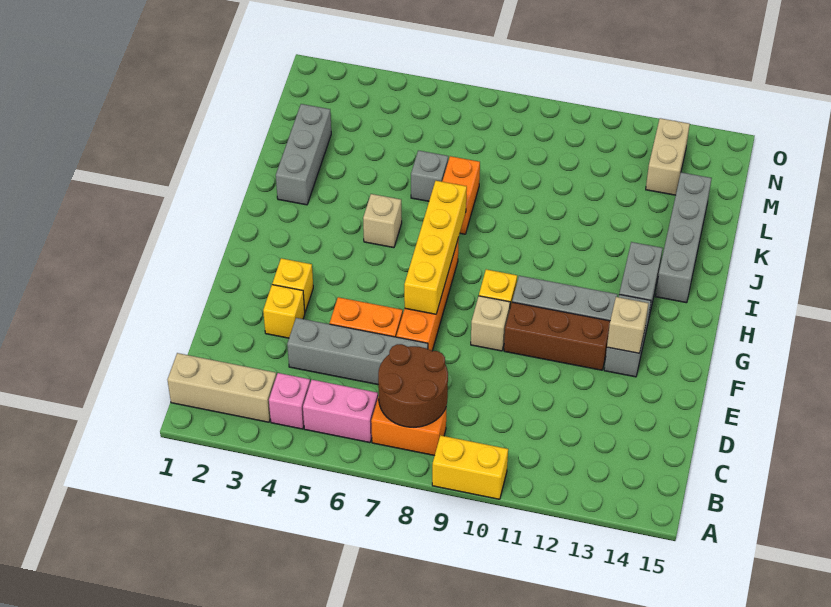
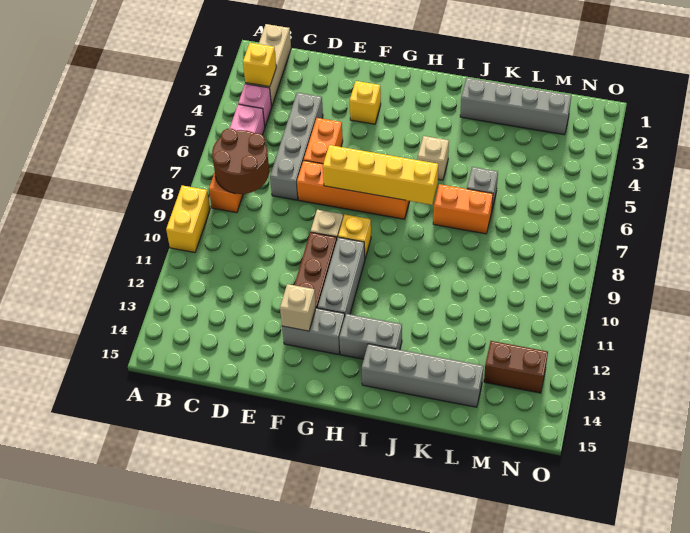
yellow 1x1 brick [263,285,305,338] -> yellow 1x1 brick moved to [243,43,276,87]
grey 1x3 brick [276,104,331,205] -> grey 1x4 brick [460,78,572,135]
tan 1x2 brick [646,118,690,195] -> brown 1x2 brick [484,341,548,393]

